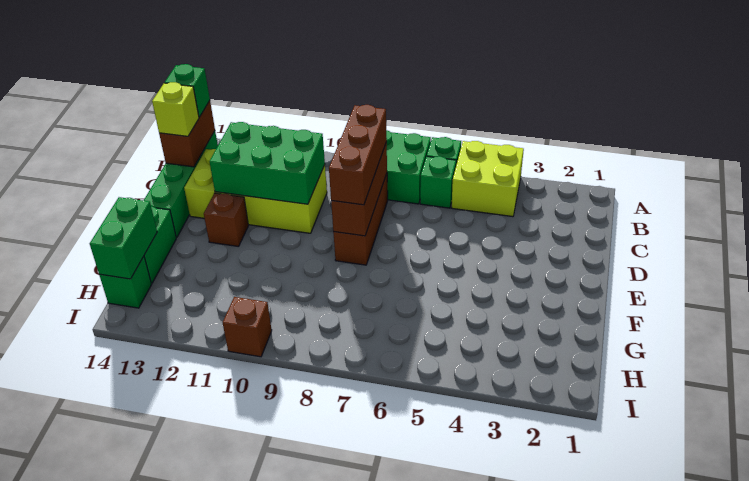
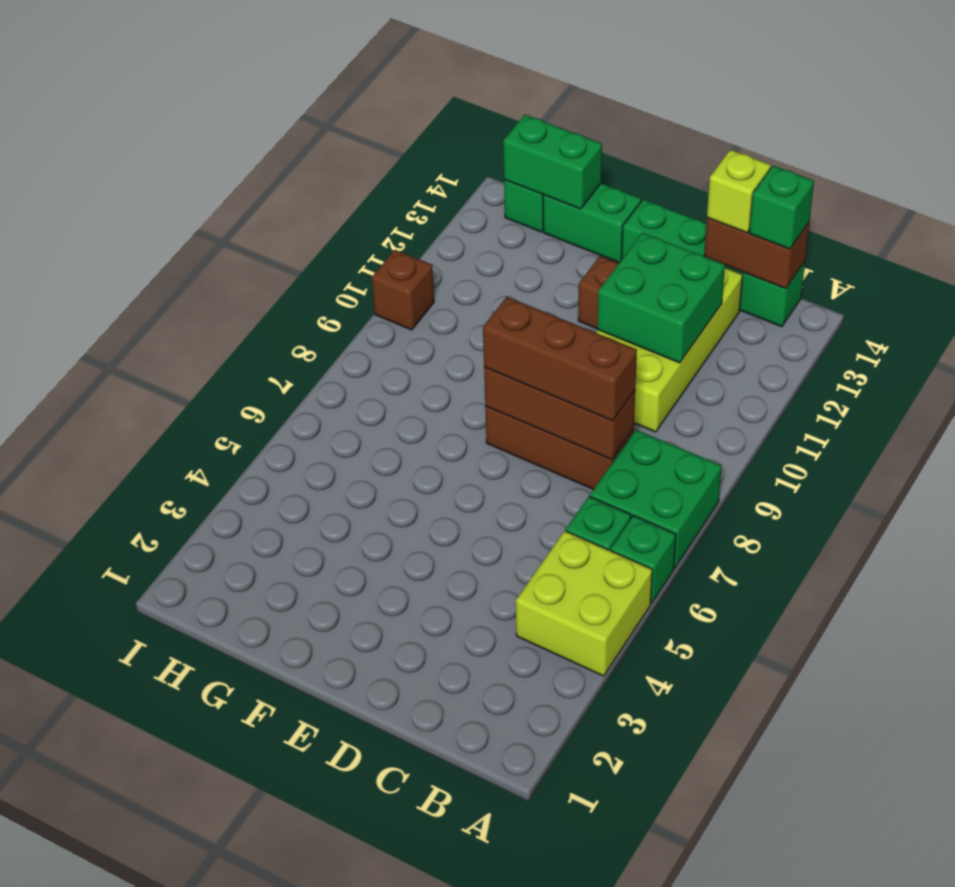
green 2x3 brick [210,122,325,204] -> green 2x2 brick [598,233,725,363]

